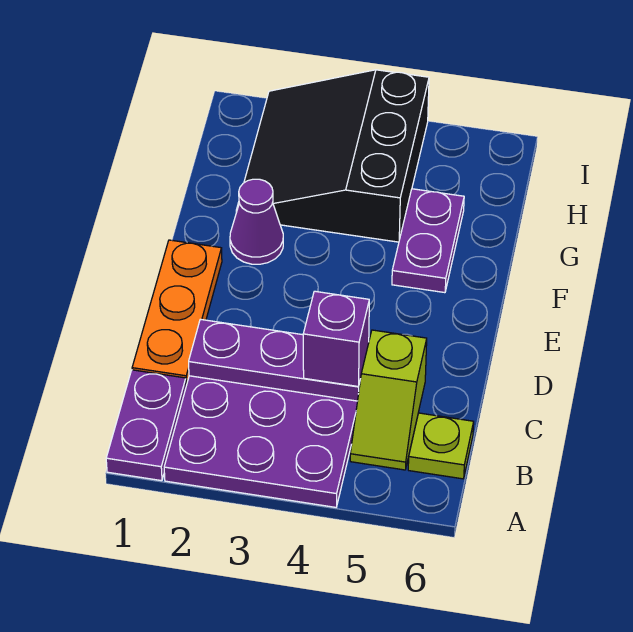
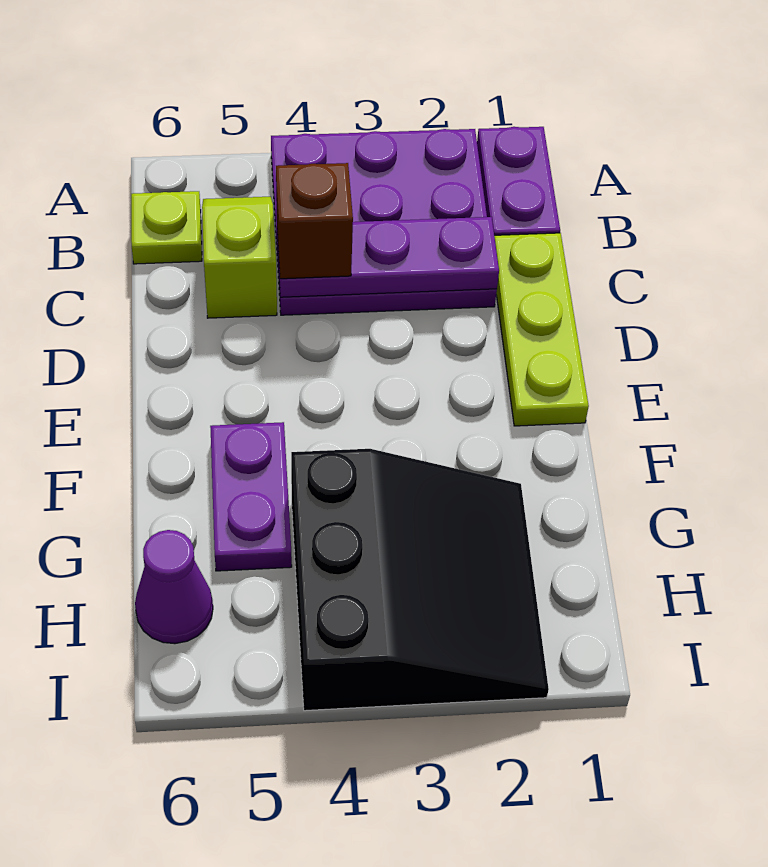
orange 1x3 plate [132,240,222,386] -> lime 1x3 plate [494,233,589,426]
purple 1x1 brick [303,291,369,387] -> brown 1x1 brick [276,163,353,279]
purple 1x1 cone [230,179,283,264] -> purple 1x1 cone moved to [135,530,213,644]

